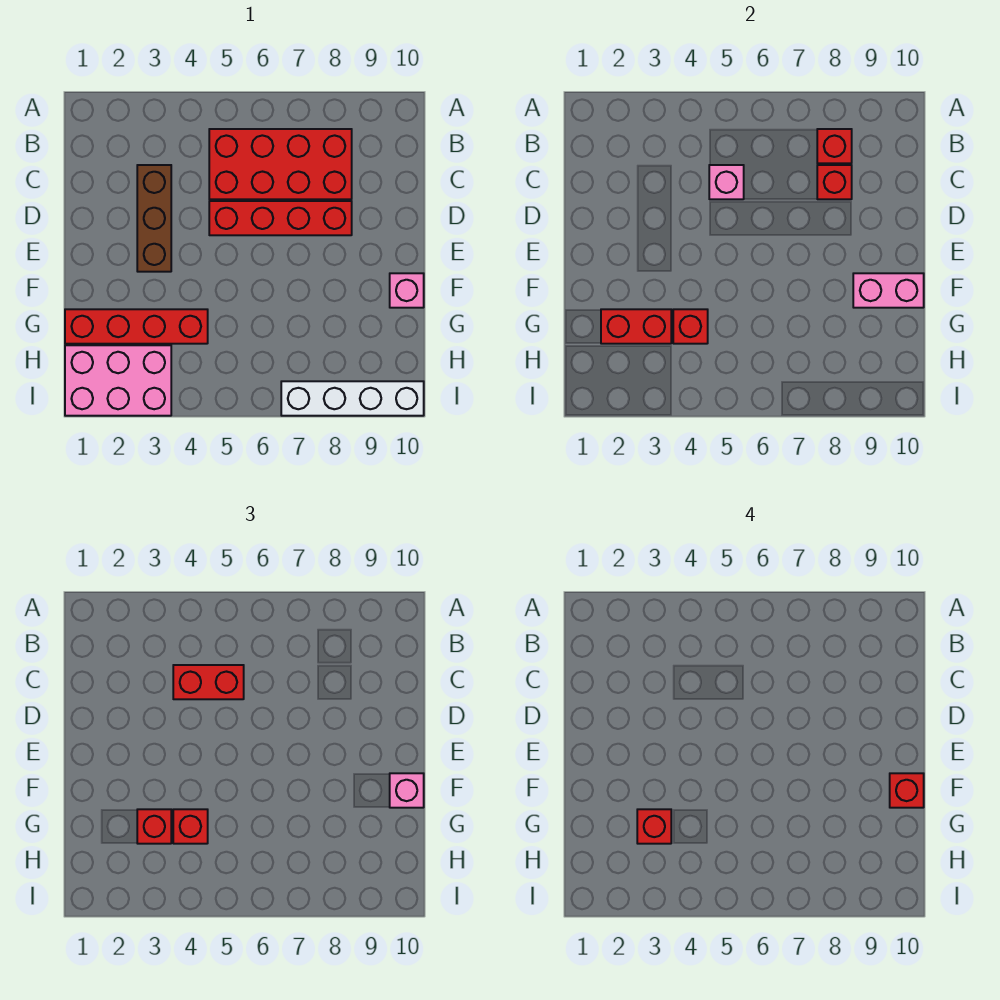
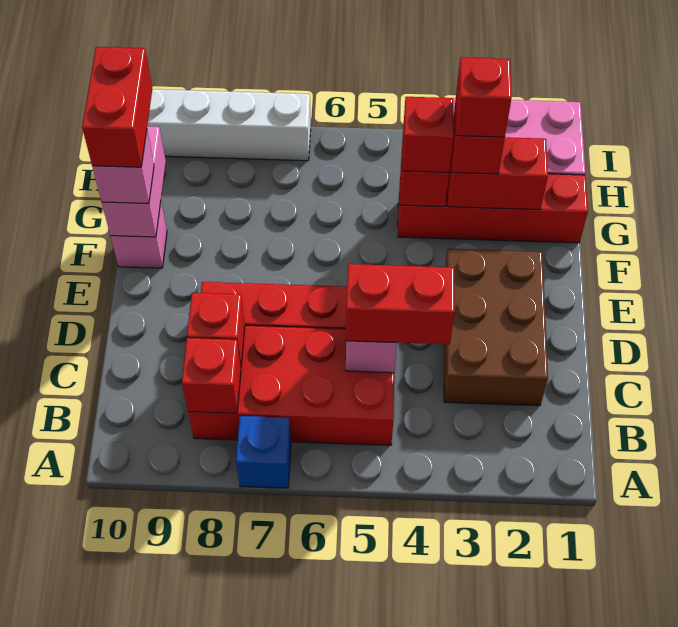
none -> blue 1x1 brick [236,416,291,488]
brown 1x3 brick [137,165,171,272] -> brown 2x3 brick [444,249,548,406]
pink 1x2 brick [853,273,924,308] -> pink 1x2 brick turned to [102,127,166,237]
red 1x1 brick [890,773,924,808] -> red 1x2 brick [82,47,152,167]

